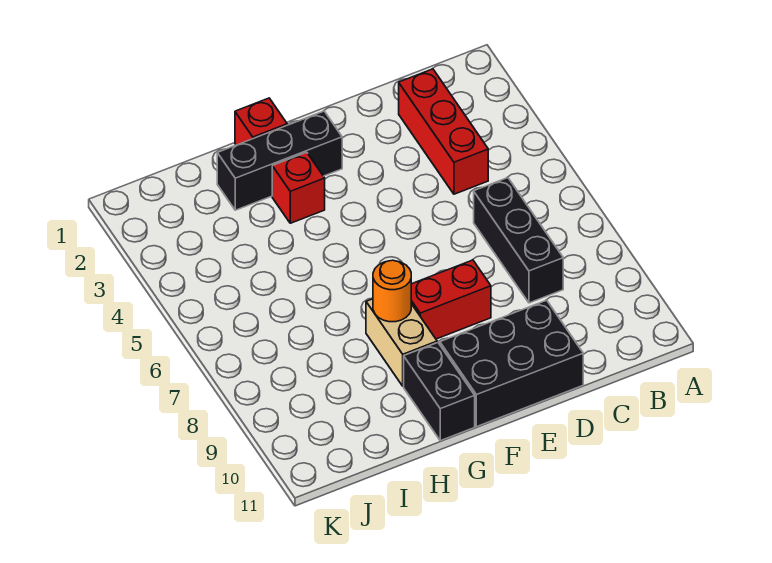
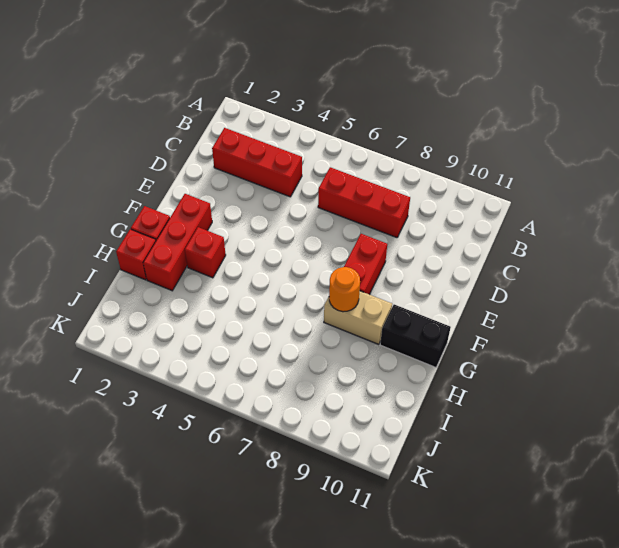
black 1x3 brick [474,178,563,303] -> red 1x3 brick [318,167,410,238]
black 2x3 brick [440,300,583,427] -> none
black 1x3 brick [217,111,342,210] -> red 1x3 brick [143,194,212,291]
none -> red 1x1 brick [116,229,156,280]

